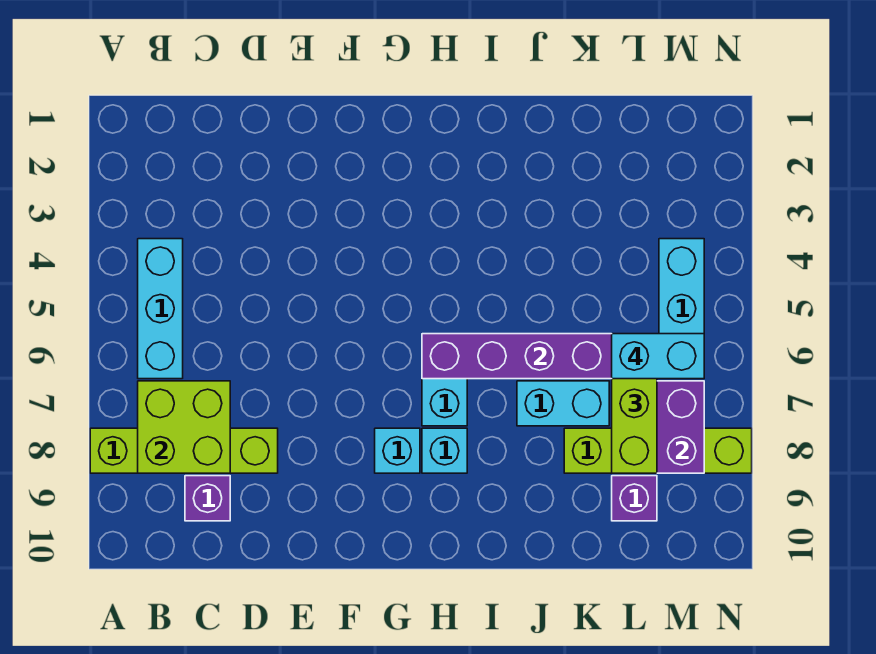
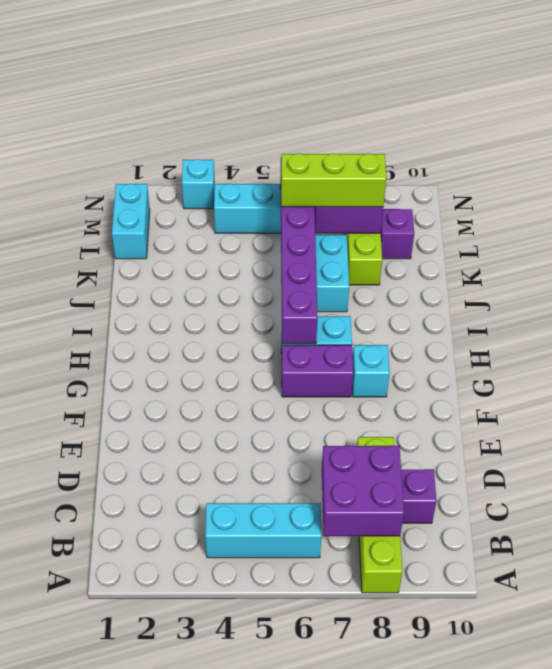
lime 2x2 brick [138,381,230,473] -> purple 2x2 brick [322,446,404,536]
none -> purple 1x2 brick [282,345,353,397]
cyan 1x1 brick [422,428,467,473] -> cyan 1x1 brick moved to [182,159,215,209]
cyan 1x2 brick [612,334,704,379] -> cyan 1x2 brick moved to [112,184,150,259]

